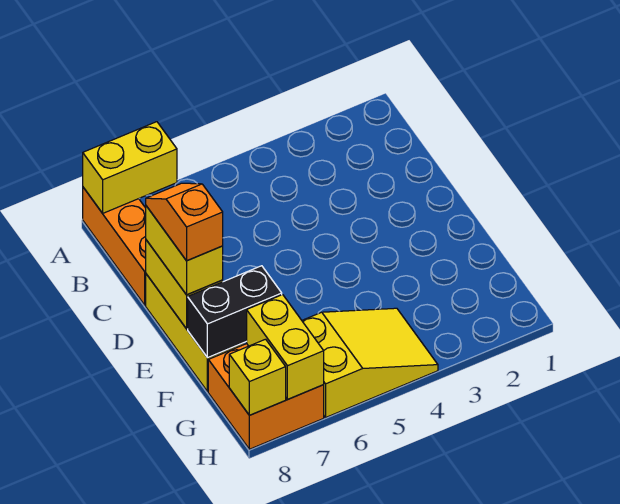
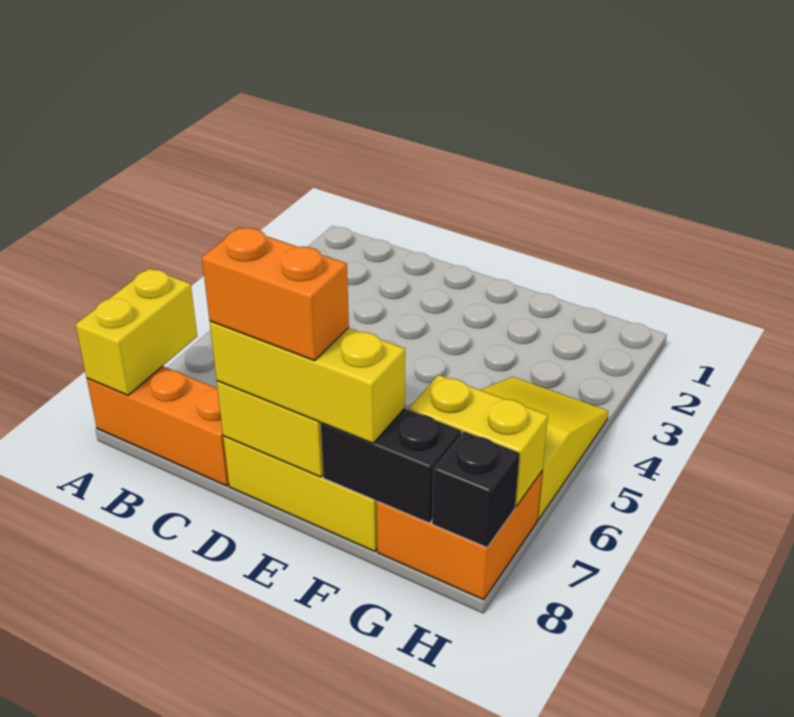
yellow 1x2 brick [146,206,223,295] -> yellow 1x3 brick [210,321,405,443]
orange 1x2 slope [146,183,223,261] -> orange 1x2 brick [202,227,349,361]
black 1x2 brick [188,266,282,358] -> black 1x2 brick turned to [321,408,461,523]
yellow 1x1 brick [229,339,286,415] -> black 1x1 brick [432,432,520,547]

